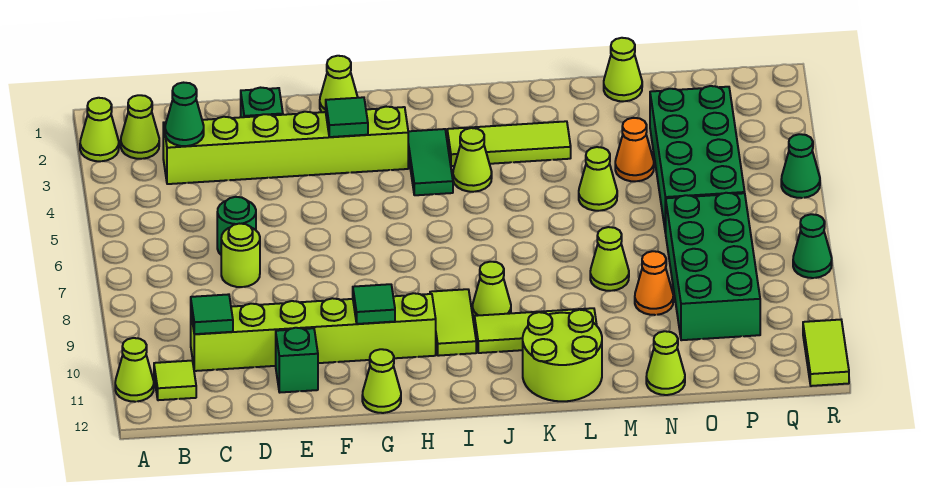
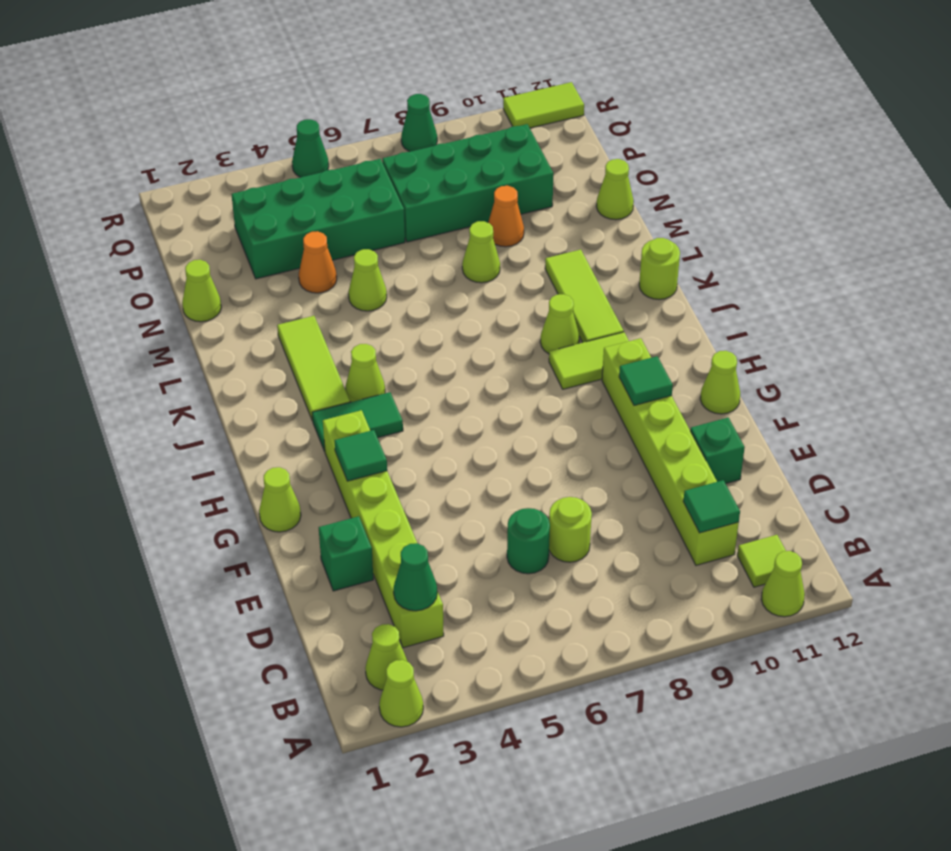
lime 2x2 round brick [523,310,602,401] -> lime 1x1 round brick [639,238,680,300]

